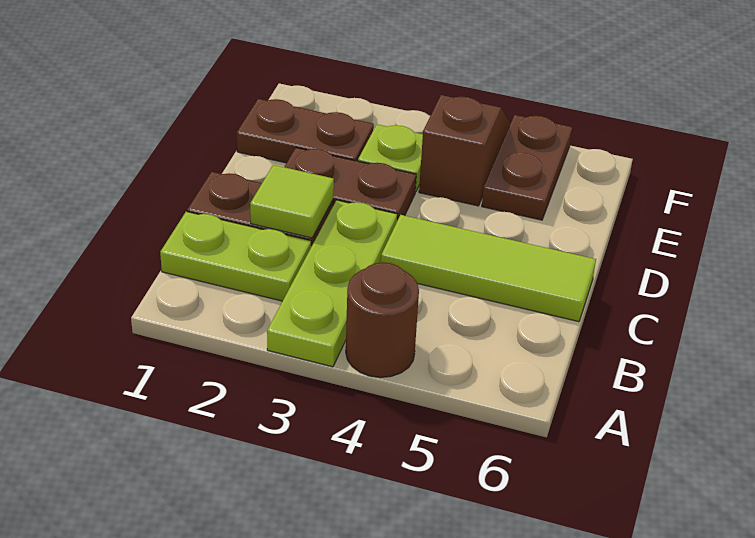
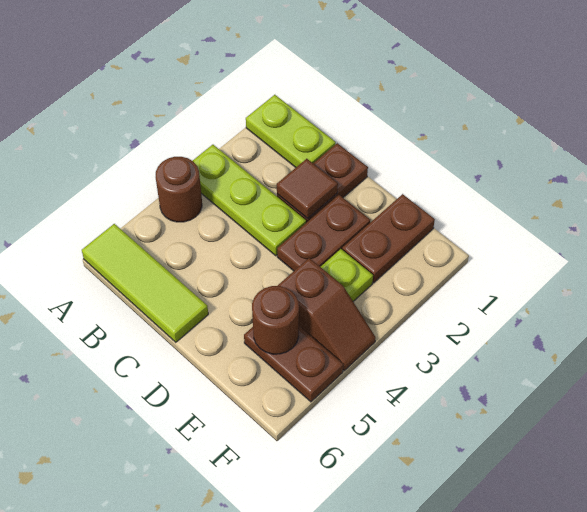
lime 1x2 plate [160,212,311,301] -> lime 1x2 plate turned to [246,95,336,167]
lime 1x1 tile [250,165,334,238] -> brown 1x1 tile [277,159,338,219]
lime 1x3 tile [381,215,596,322] -> lime 1x3 tile turned to [82,224,208,342]
none -> brown 1x1 round brick [252,286,299,354]

